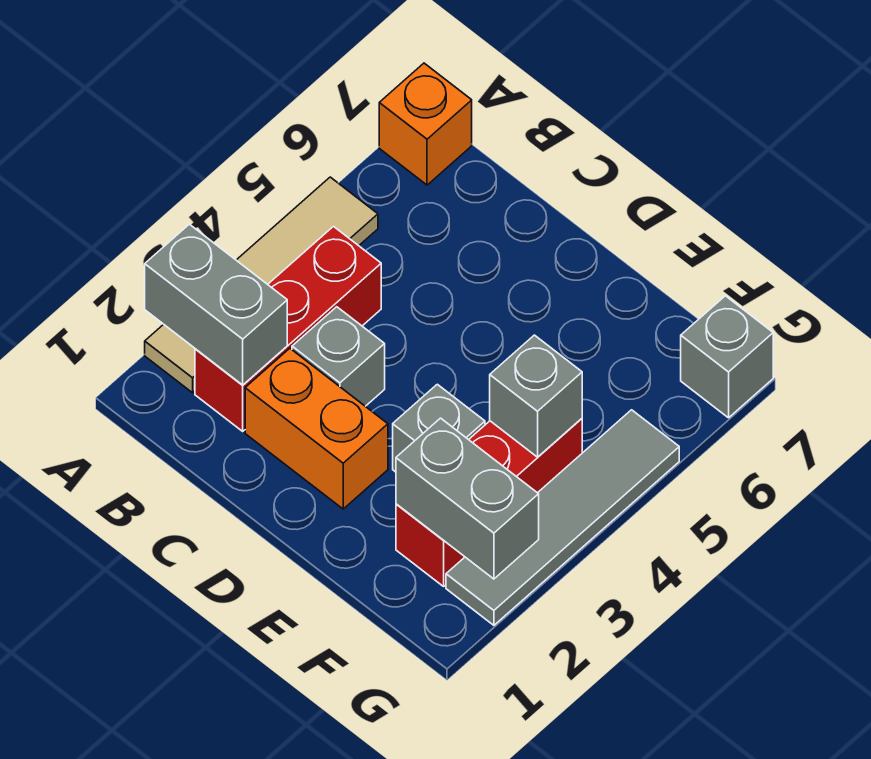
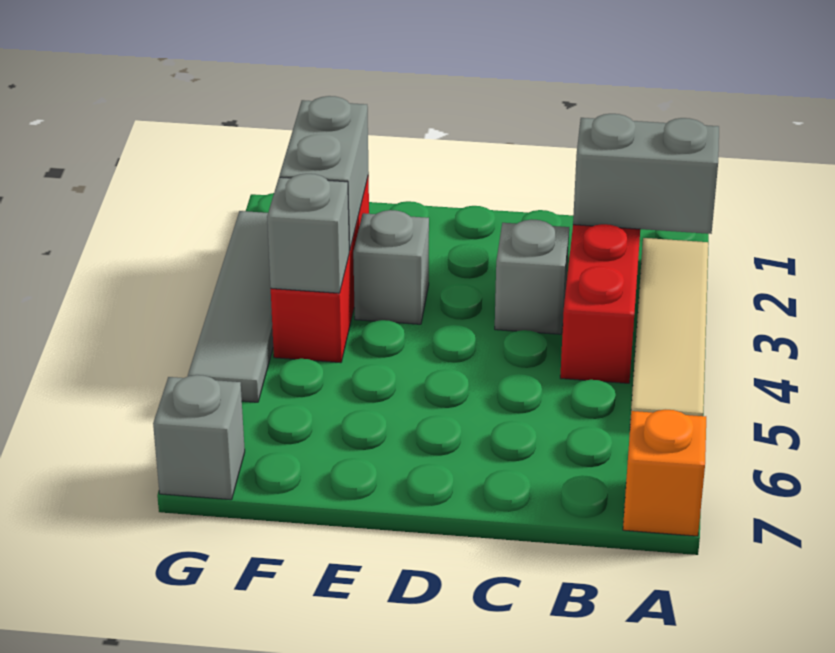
orange 1x2 brick [245,348,388,509] -> none
grey 1x2 brick [396,418,539,579] -> grey 1x2 brick turned to [279,96,369,251]

